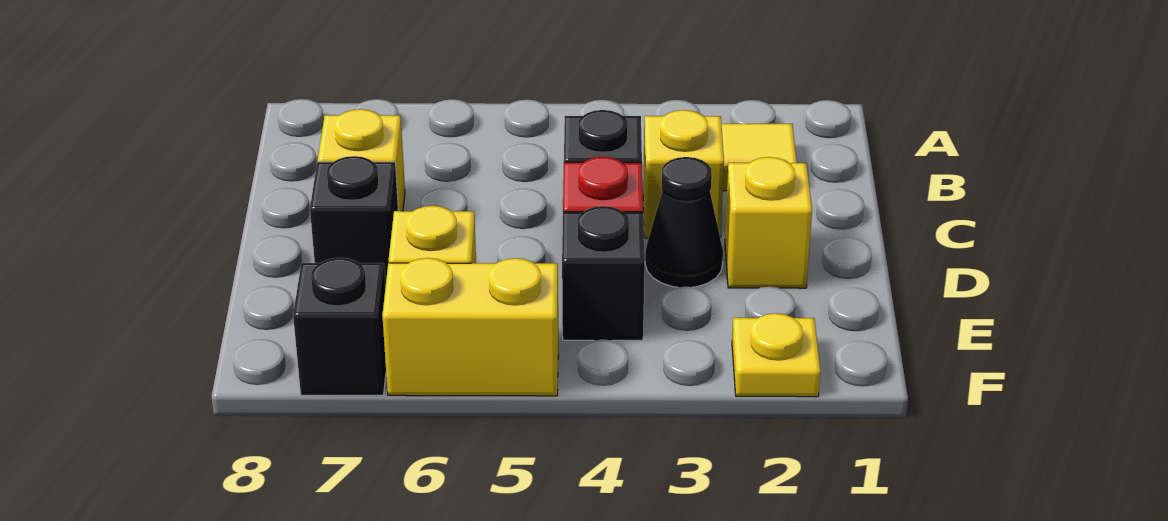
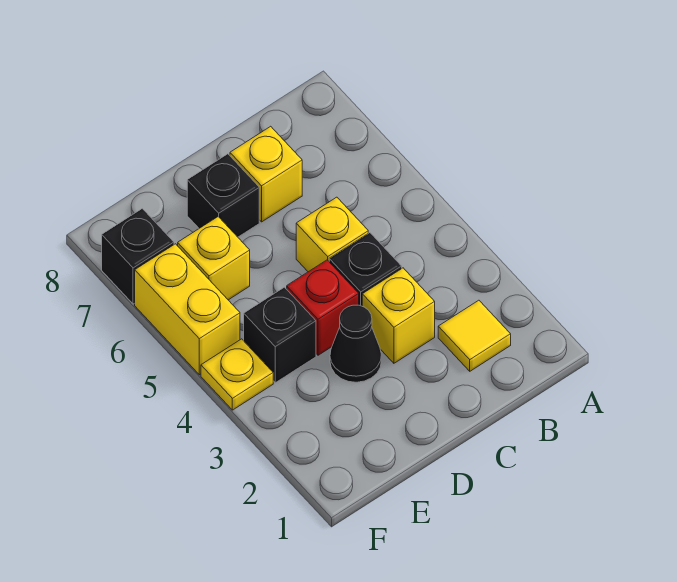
yellow 1x1 brick [725,157,812,288] -> yellow 1x1 brick moved to [296,197,368,272]
yellow 1x1 plate [732,313,821,397] -> yellow 1x1 plate moved to [201,339,273,410]

